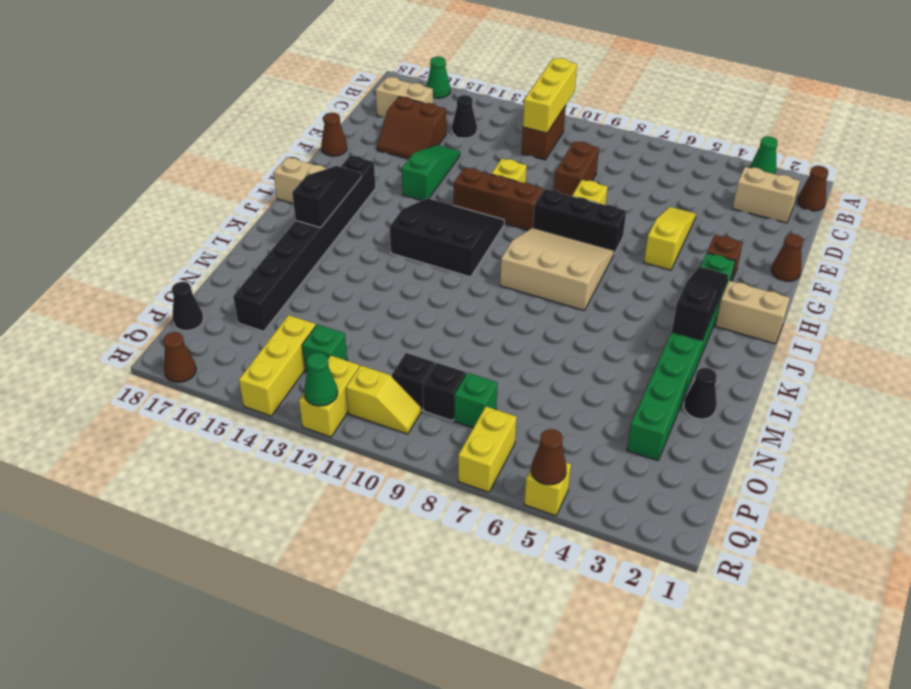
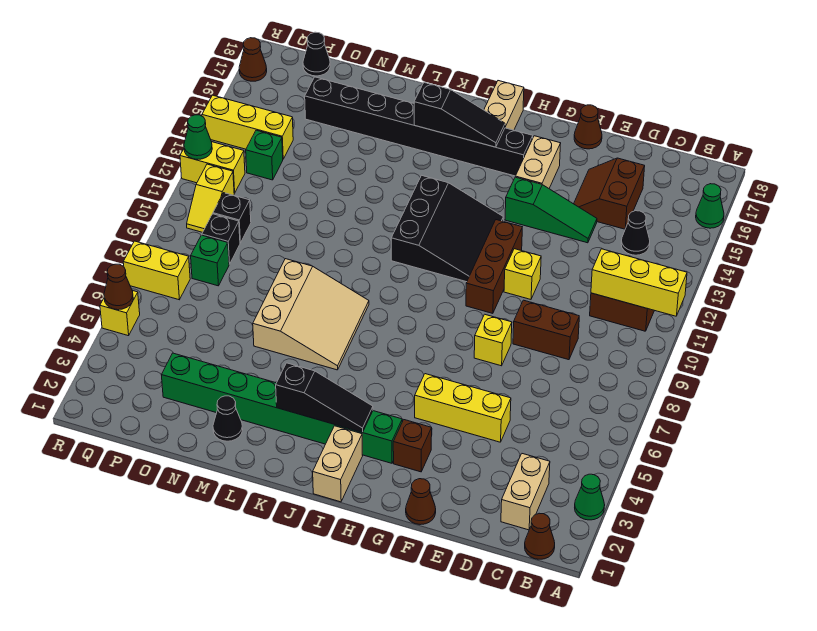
tan 1x2 brick [376,77,433,118] -> tan 1x2 brick moved to [515,136,561,188]
yellow 1x3 slope [644,207,696,270] -> yellow 1x3 brick [415,374,511,442]
black 1x3 brick [533,189,626,253] -> none
tan 3x3 slope [500,228,614,311] -> tan 3x3 slope moved to [253,259,369,370]

